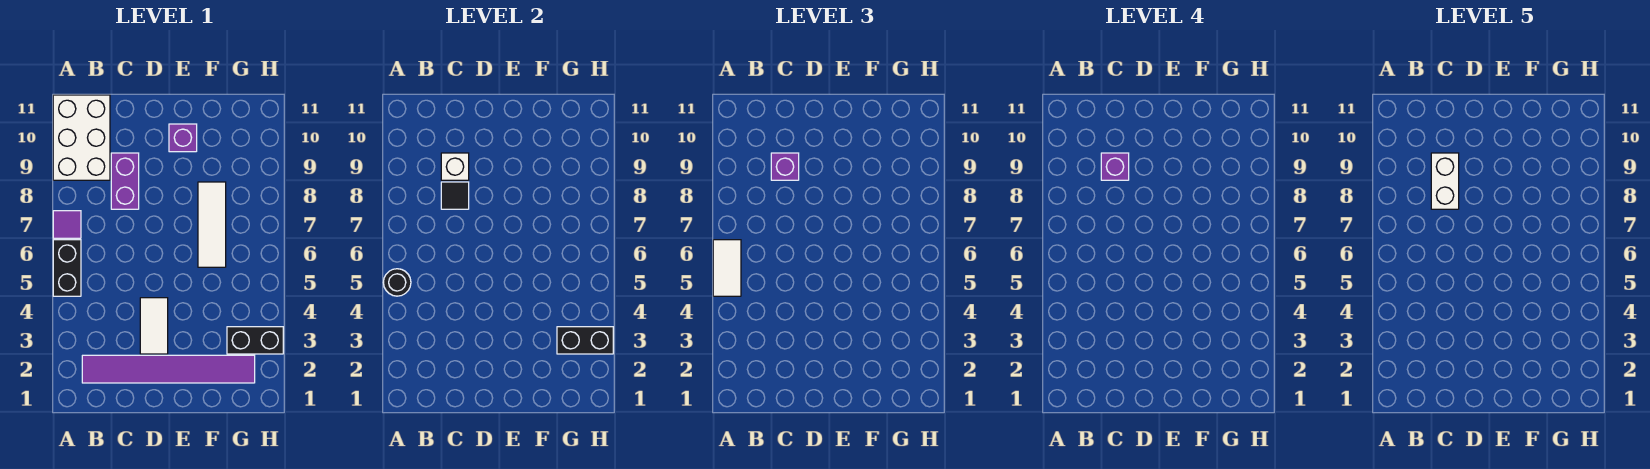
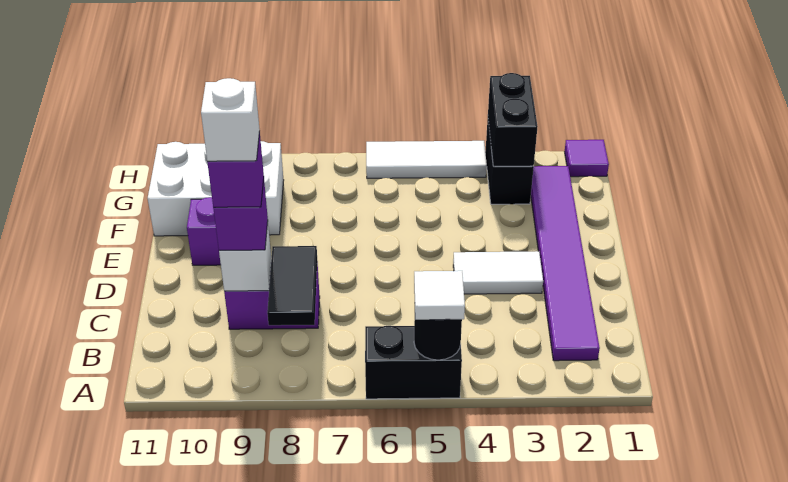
white 1x2 tile [713,240,741,296] -> white 1x1 tile [414,271,465,320]
purple 1x1 tile [53,211,81,238] -> purple 1x1 tile moved to [564,140,609,177]
white 2x3 brick [53,95,110,180] -> white 2x3 brick moved to [148,141,284,236]
black 1x1 tile [441,182,469,209] -> black 1x2 tile [267,246,317,325]
white 1x2 brick [1431,153,1459,209] -> white 1x1 brick [201,78,260,161]
white 1x3 tile [198,182,226,267] -> white 1x3 tile moved to [366,141,487,178]

